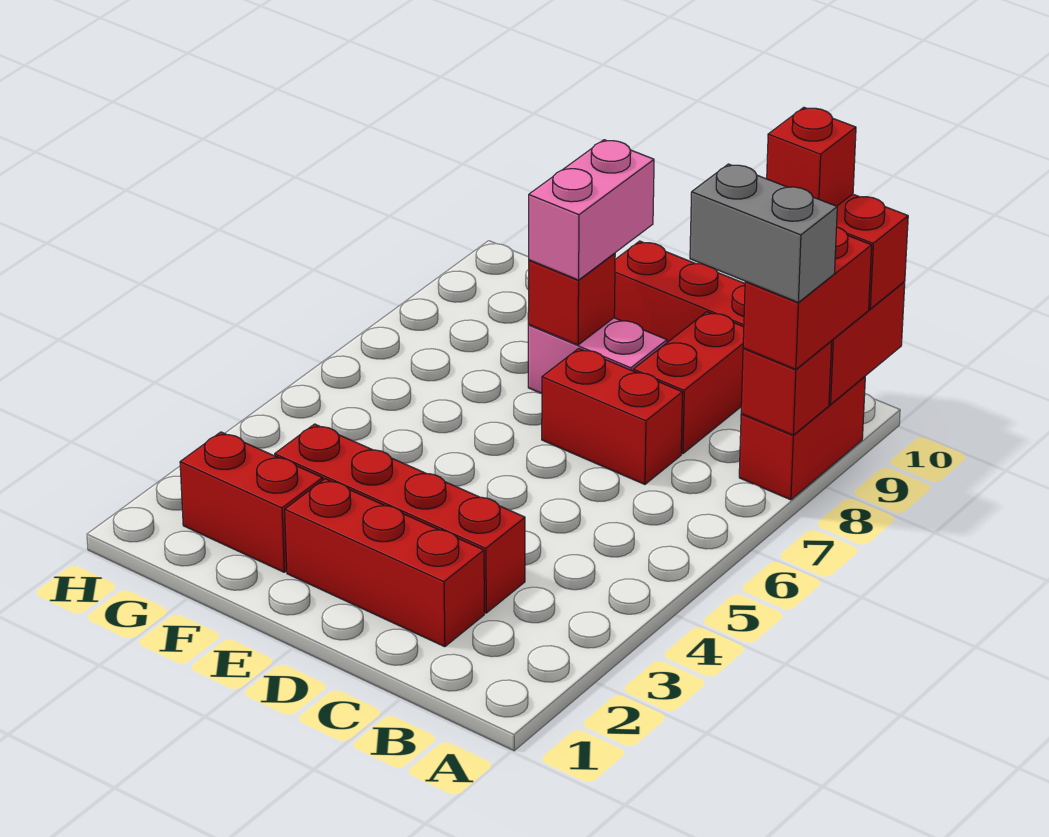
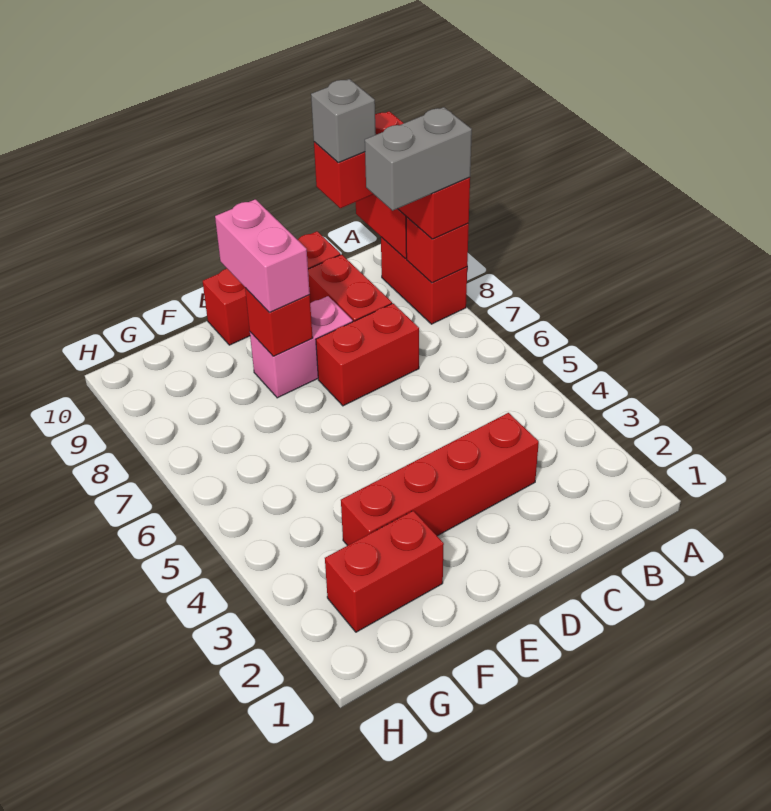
red 1x1 brick [767,107,856,206] -> grey 1x1 brick [311,79,376,163]
red 1x3 brick [285,479,484,647] -> none

